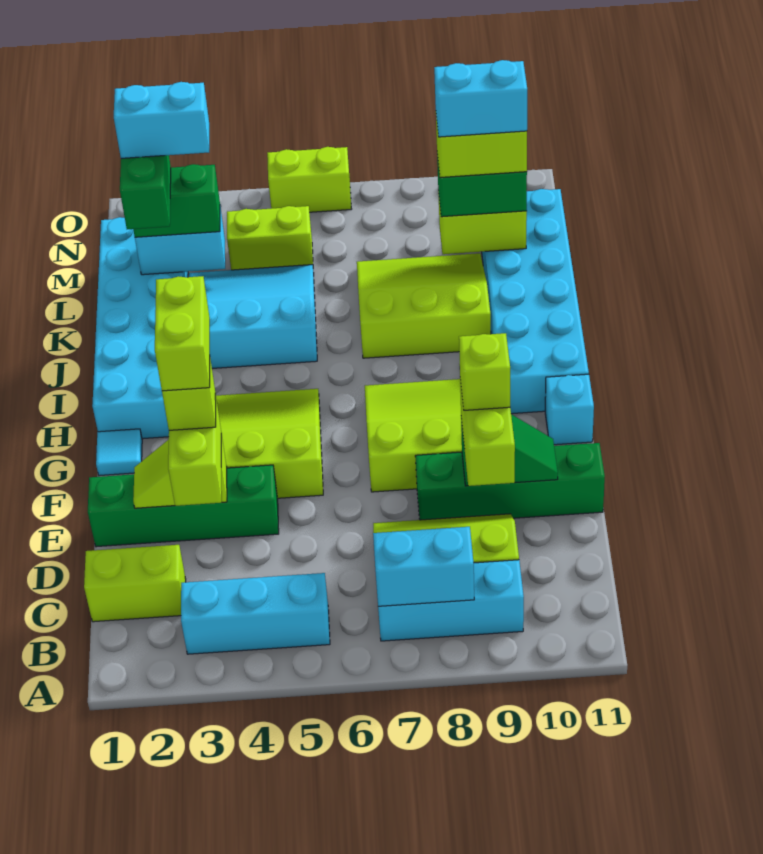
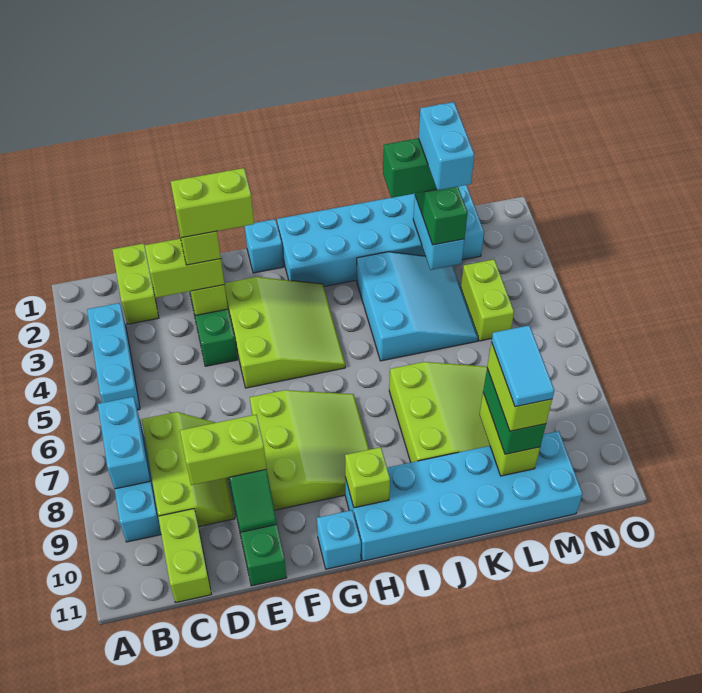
lime 1x1 brick [459,333,510,410] -> lime 1x1 brick moved to [345,447,390,508]
cyan 1x1 tile [96,429,142,476] -> cyan 1x1 brick [245,219,283,273]
cyan 1x2 brick [434,60,527,137] -> cyan 1x2 tile [492,325,555,407]
lime 1x2 brick [267,147,351,212] -> lime 1x2 brick moved to [158,509,211,602]

